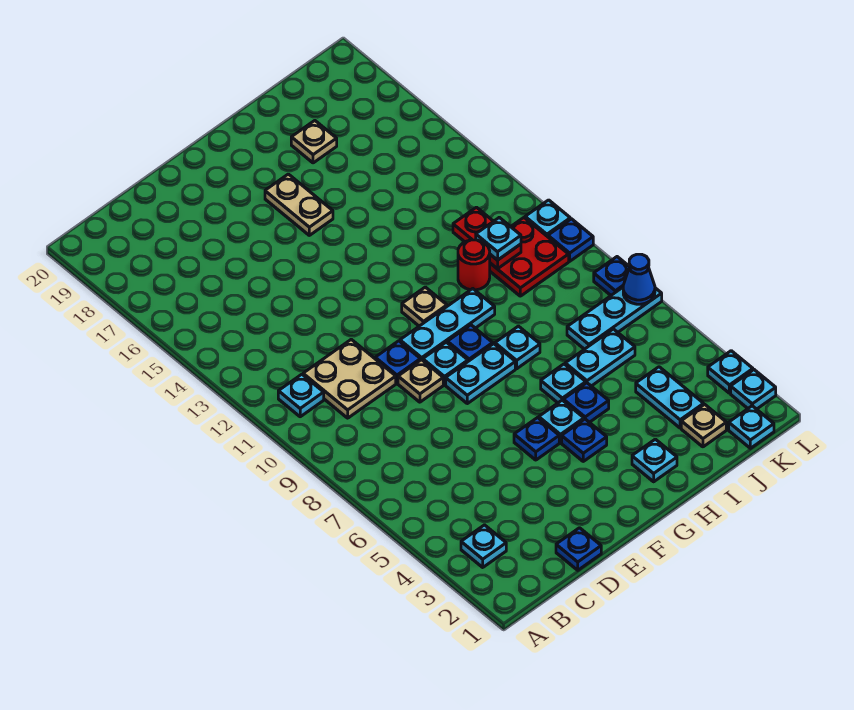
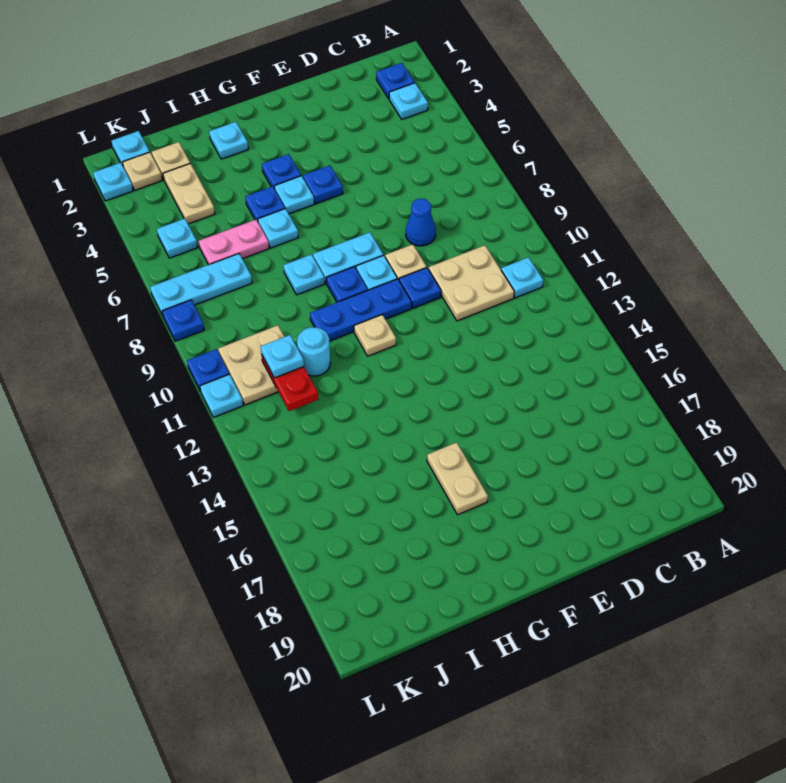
blue 1x1 plate [556,528,601,570] -> blue 1x1 plate moved to [376,63,415,99]
cyan 1x3 plate [400,289,495,360] -> blue 1x3 plate [310,279,412,341]
cyan 1x2 plate [565,329,635,386] -> pink 1x2 plate [199,220,269,265]
red 1x1 round brick [458,240,490,290] -> cyan 1x1 round brick [297,327,330,376]
tan 1x1 plate [291,121,337,163] -> tan 1x1 plate moved to [122,152,162,190]
cyan 1x2 plate [636,367,704,428] -> tan 1x2 plate [163,163,215,224]
red 2x2 plate [490,218,569,296] -> tan 2x2 plate [218,325,284,405]
cyan 1x1 plate [708,351,753,393] -> cyan 1x1 plate moved to [157,219,198,258]
blue 1x1 cone [623,254,655,304] -> blue 1x1 cone moved to [406,198,436,246]

